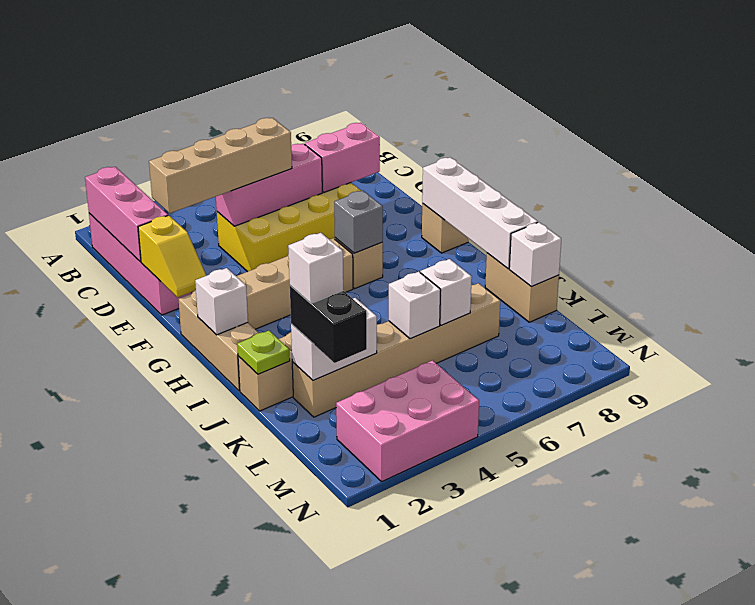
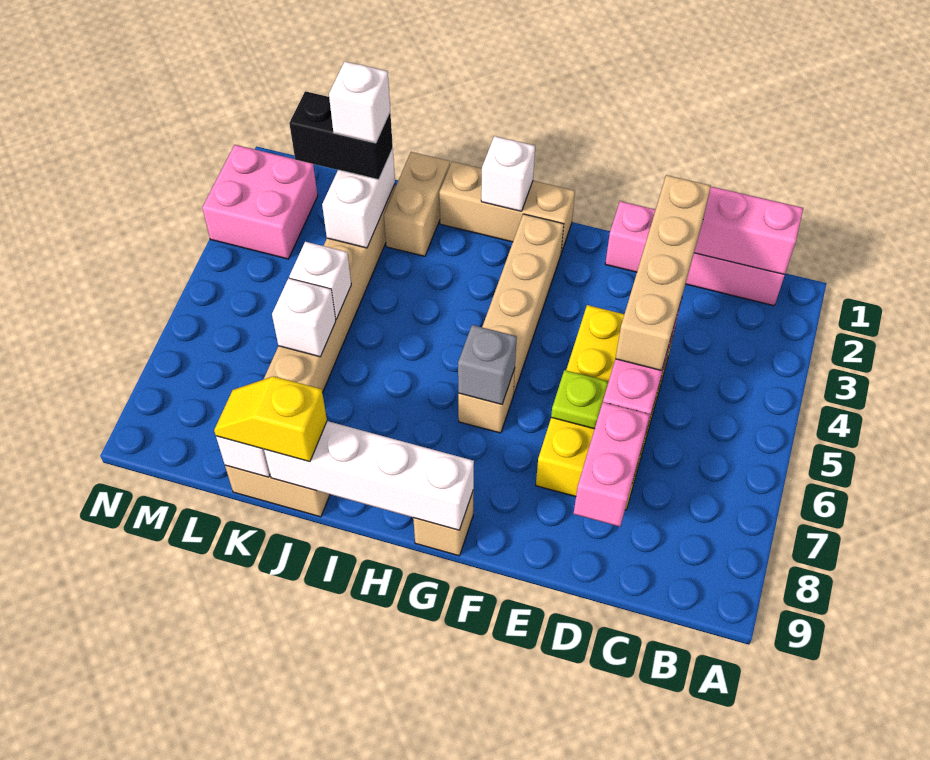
yellow 1x2 slope [138,215,206,297] -> yellow 1x2 slope moved to [214,376,327,462]
lime 1x1 plate [237,331,290,374] -> lime 1x1 plate moved to [551,370,609,429]
pink 2x3 brick [336,361,479,481] -> pink 2x2 brick [202,145,318,259]

